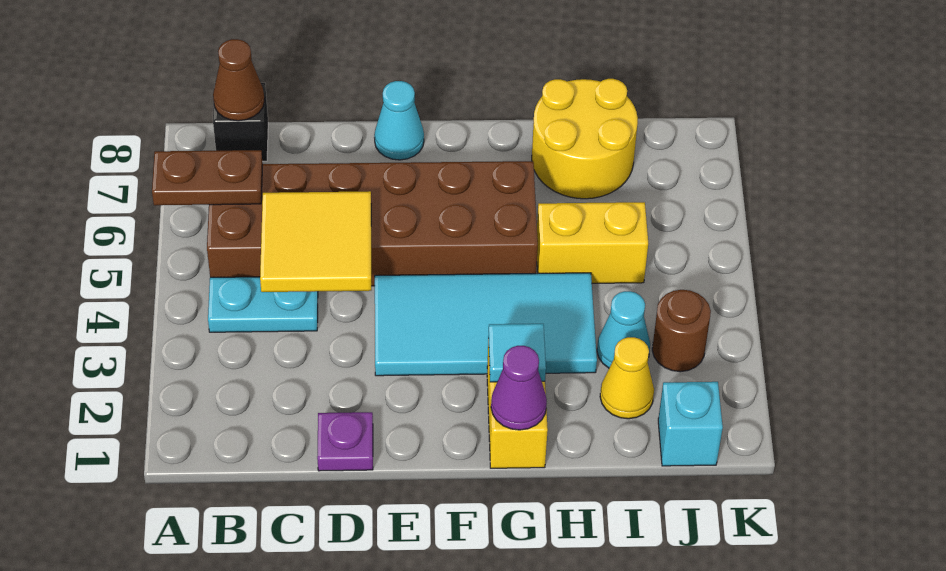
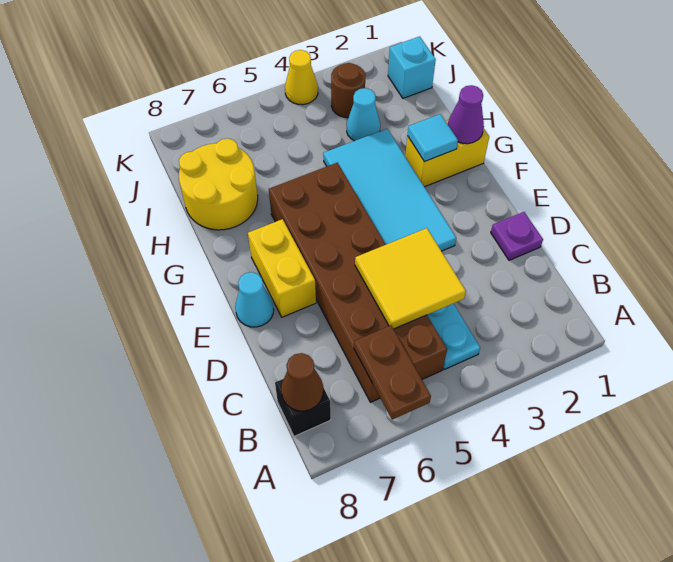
yellow 1x2 brick [537,202,648,283] -> yellow 1x2 brick moved to [248,219,316,317]
yellow 1x1 cone [600,337,654,419] -> yellow 1x1 cone moved to [285,50,318,105]

